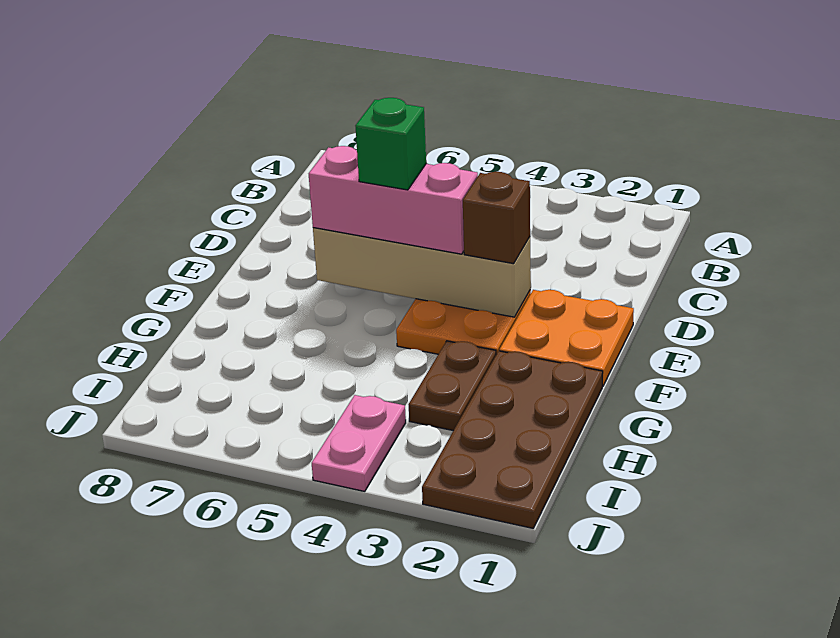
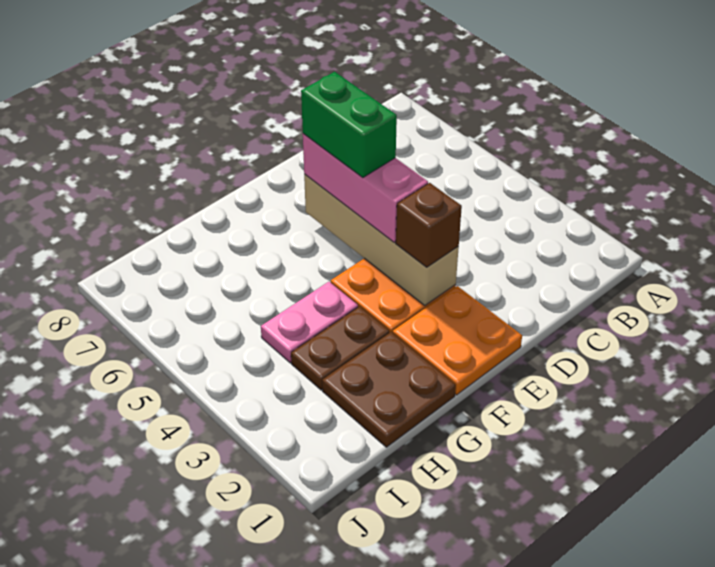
green 1x1 brick [355,98,426,190] -> green 1x2 brick [301,72,397,178]
brown 2x4 plate [422,351,603,528] -> brown 2x2 plate [322,332,456,447]
pink 1x2 plate [312,395,406,491] -> pink 1x2 plate moved to [261,282,358,363]

